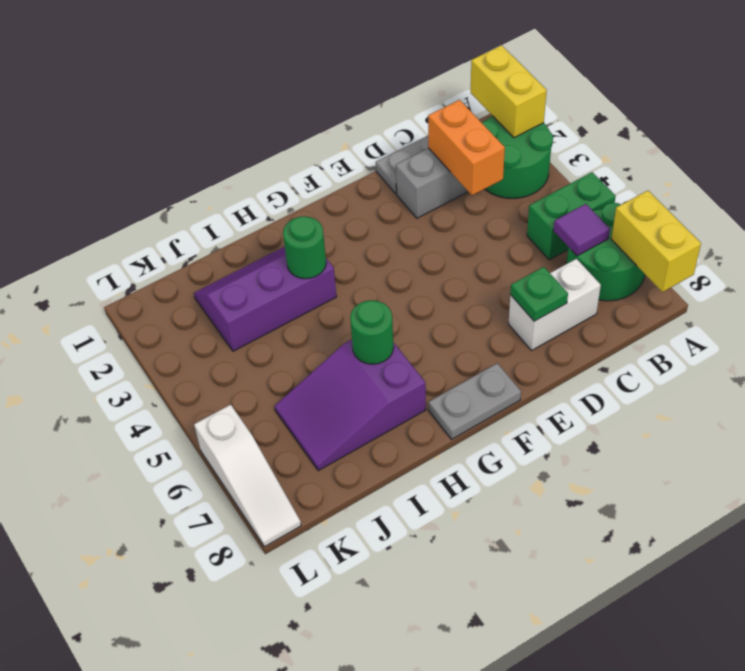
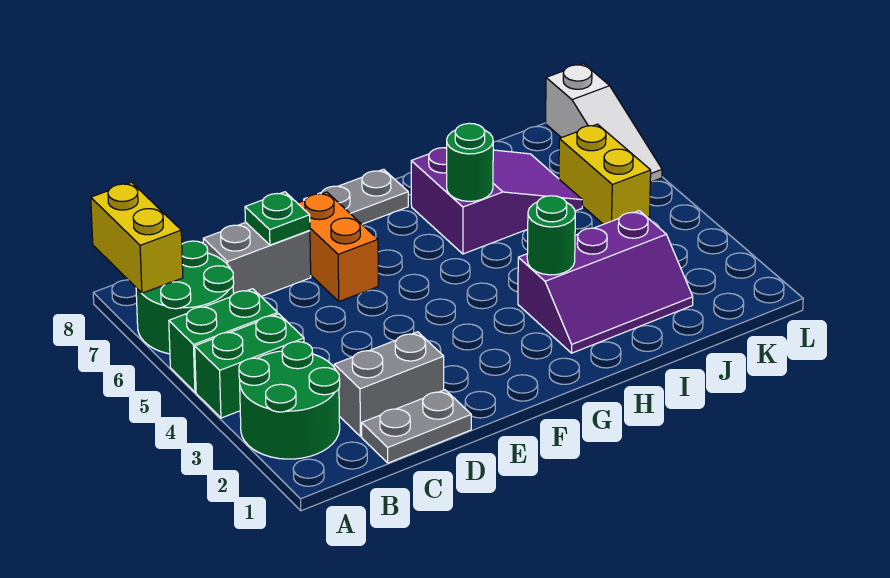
yellow 1x2 brick [471,45,547,138] -> yellow 1x2 brick moved to [559,124,651,224]
none -> green 1x2 brick [195,314,304,418]
purple 1x1 tile [553,204,610,256] -> none
orange 1x2 brick [428,100,505,195] -> orange 1x2 brick moved to [298,192,378,301]
white 1x2 brick [508,259,601,350] -> grey 1x2 brick [203,222,311,297]
white 1x3 slope [194,405,301,547] -> white 1x3 slope turned to [546,64,662,182]

